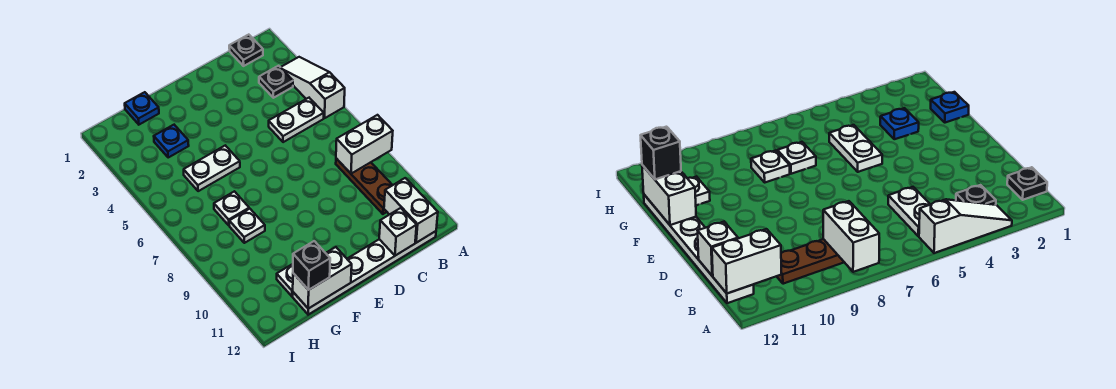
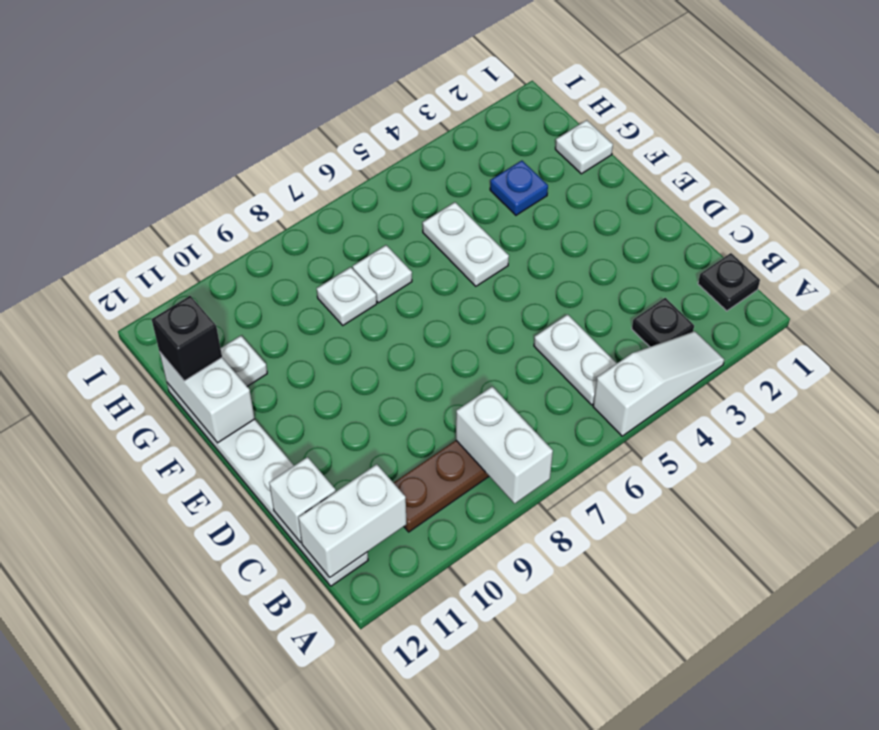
blue 1x1 plate [125,92,159,125] -> white 1x1 plate [555,120,613,174]

